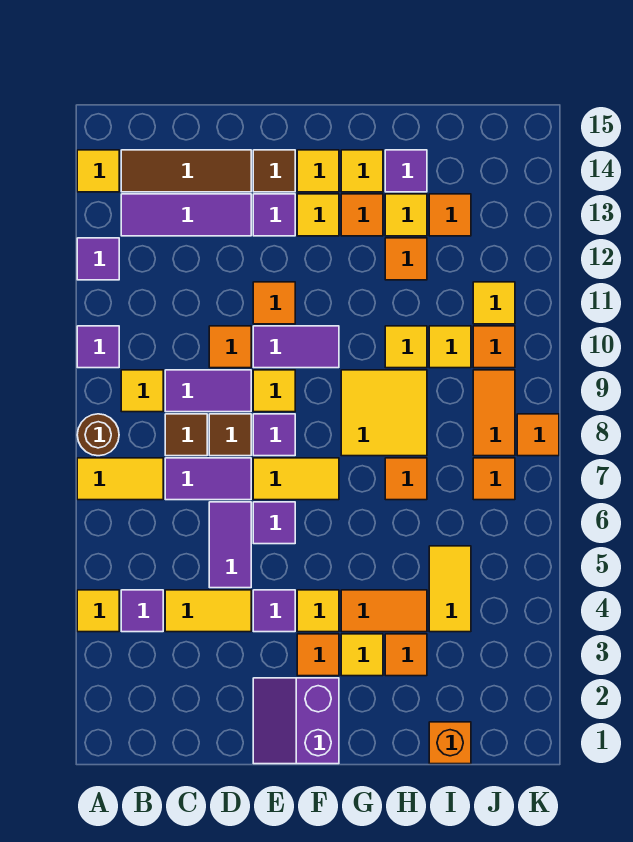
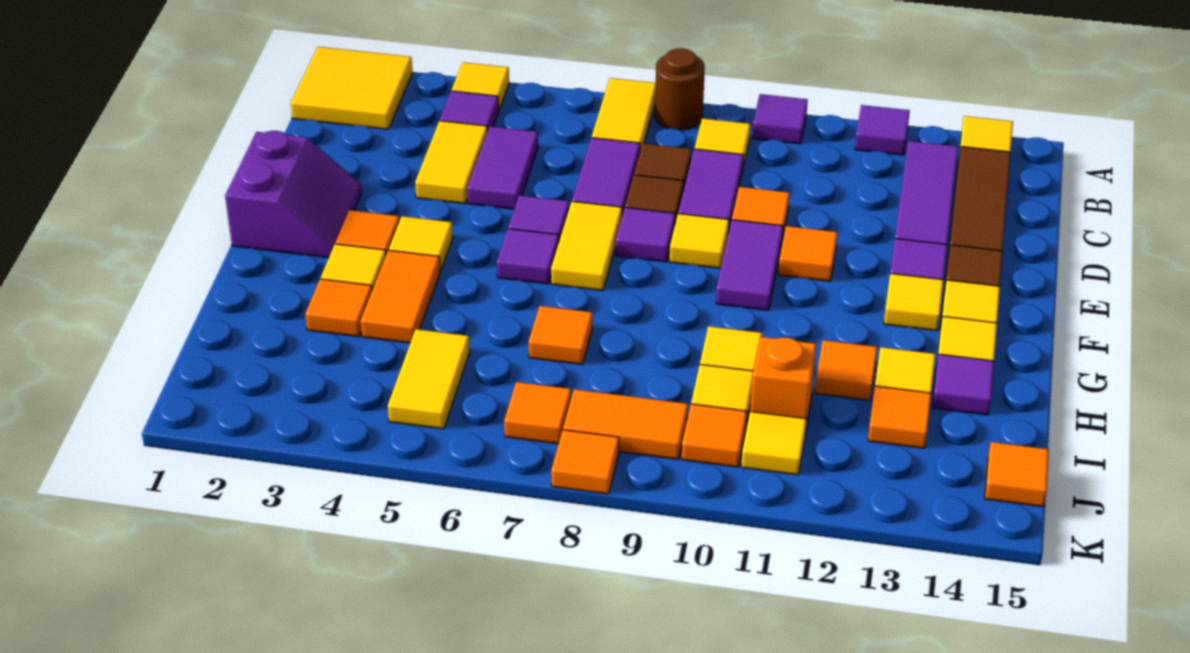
purple 1x2 tile [209,502,251,588] -> purple 1x2 tile turned to [467,126,538,209]
purple 2x2 slope [253,678,339,764] -> purple 2x2 slope turned to [225,131,362,258]
purple 1x1 tile [253,590,295,632] -> purple 1x1 tile moved to [497,229,559,284]
yellow 2x2 tile [341,370,427,456] -> yellow 2x2 tile moved to [291,47,412,129]
orange 1x1 tile [341,194,383,236] -> orange 1x1 tile moved to [985,442,1049,507]
orange 1x1 brick [429,722,471,764] -> orange 1x1 brick moved to [750,337,816,433]
yellow 1x2 tile [429,546,471,632] -> yellow 1x2 tile turned to [388,329,470,429]

